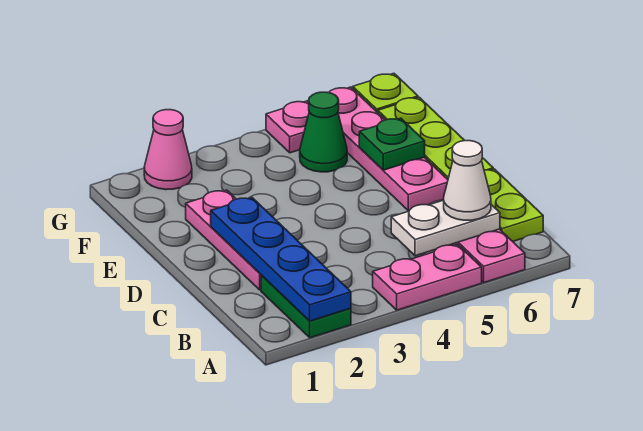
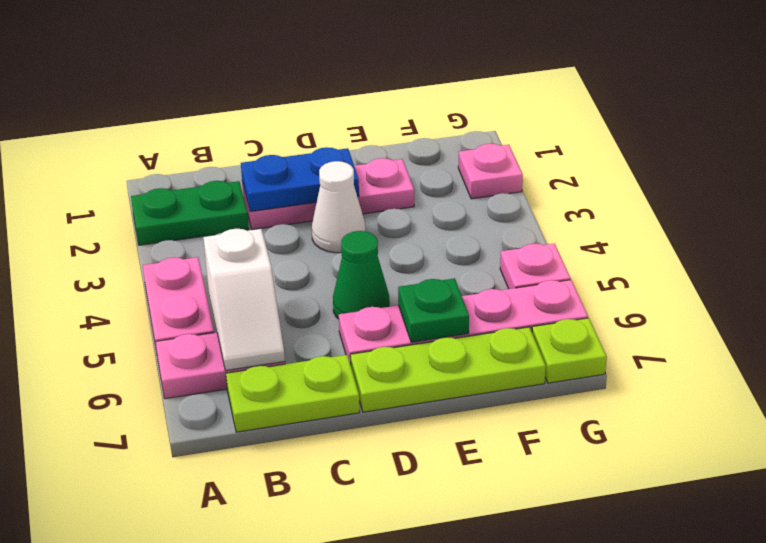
blue 1x4 plate [211,197,351,321] -> blue 1x2 plate [241,147,359,212]
white 1x2 plate [391,200,500,256] -> white 1x2 slope [203,229,285,370]
white 1x1 cone [444,141,491,220] -> white 1x1 cone moved to [312,161,366,253]
green 1x1 cone [300,92,347,172] -> green 1x1 cone moved to [333,231,390,319]
pink 1x1 cone [144,110,192,190] -> pink 1x1 plate [458,144,523,199]

